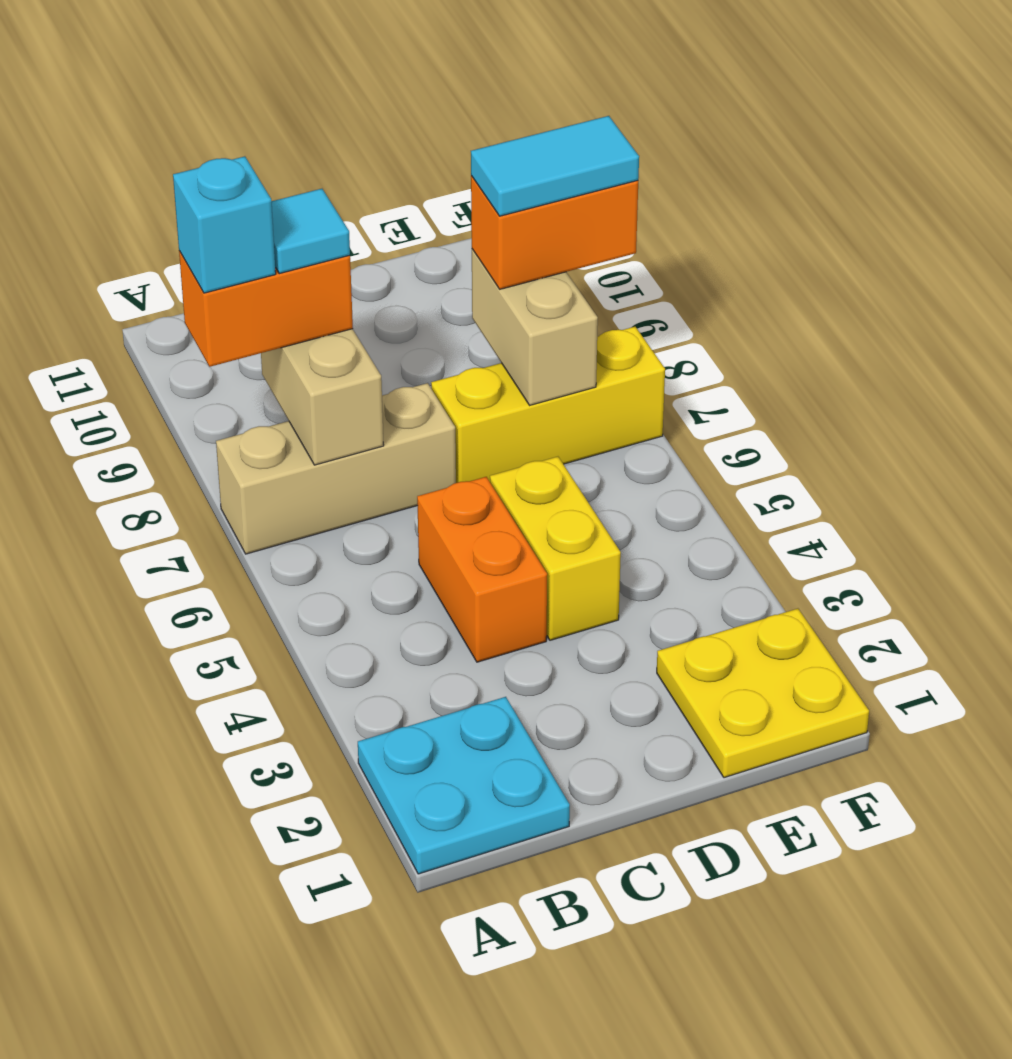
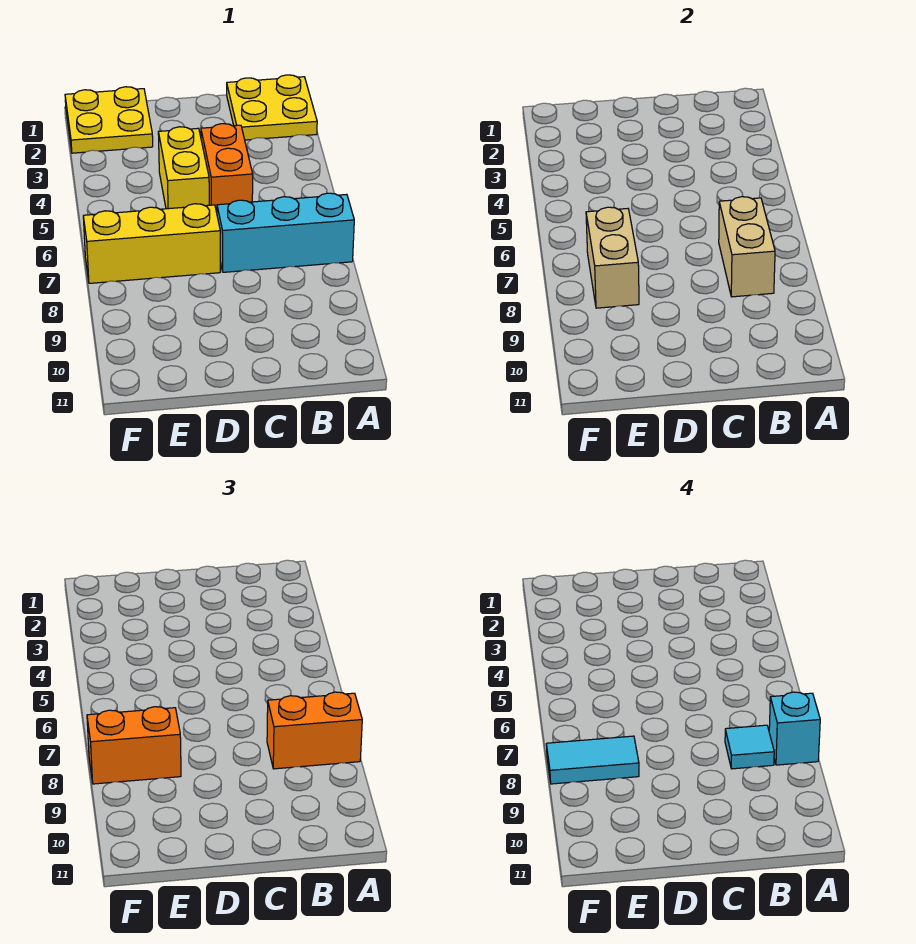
cyan 2x2 plate [358,697,570,874] -> yellow 2x2 plate [227,75,317,140]
tan 1x3 brick [216,383,456,554] -> cyan 1x3 brick [217,193,354,272]

